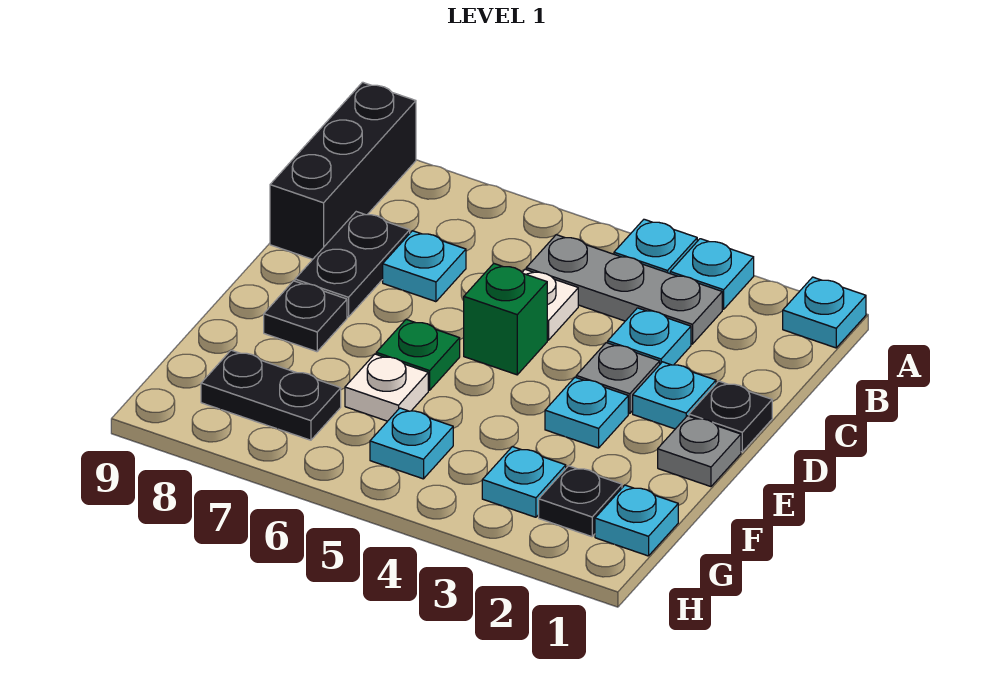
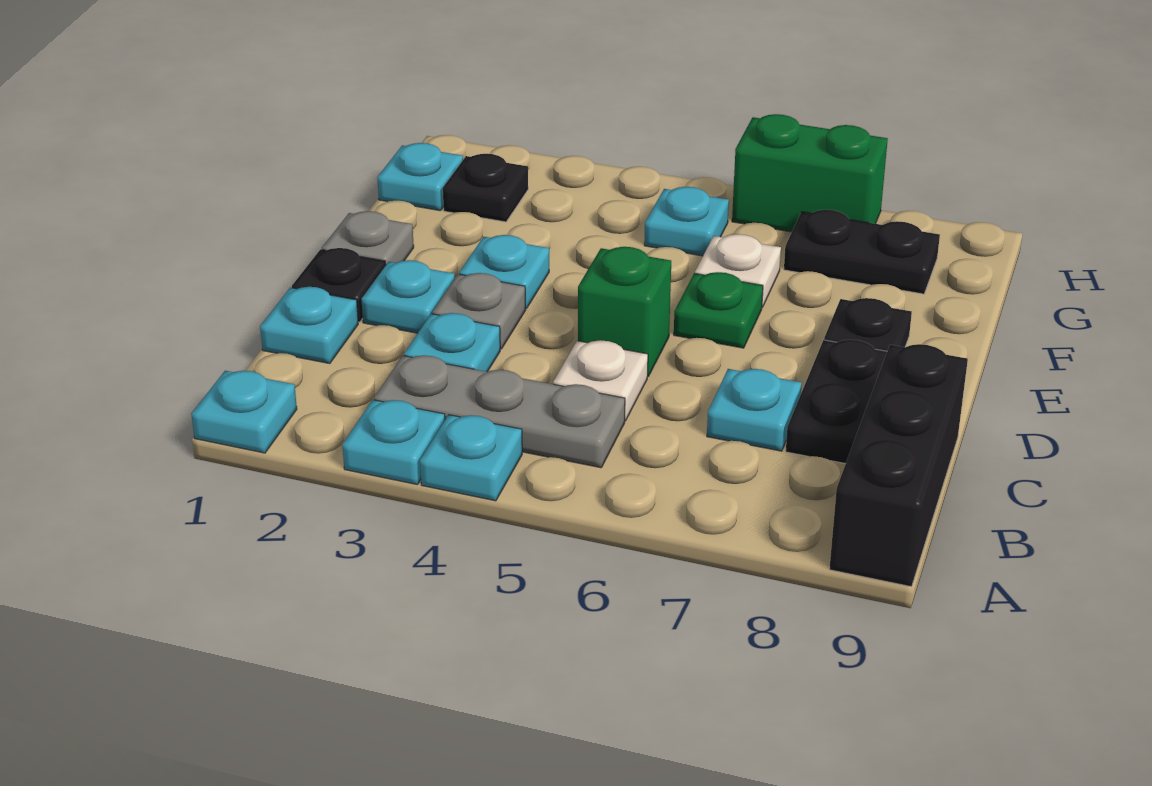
cyan 1x1 plate [482,447,566,517] -> cyan 1x1 plate moved to [260,287,358,364]
none -> green 1x2 brick [732,114,888,232]

